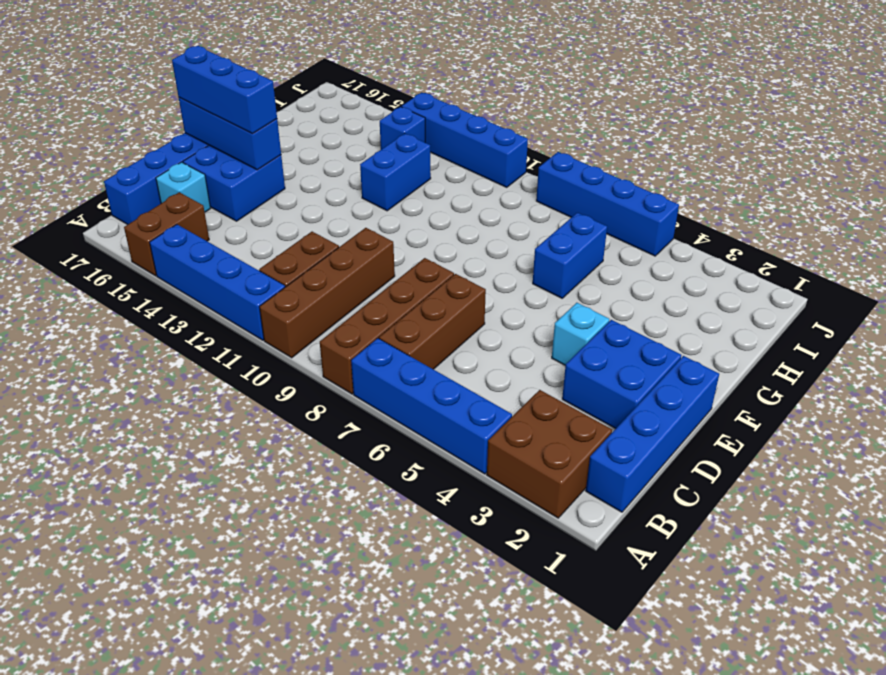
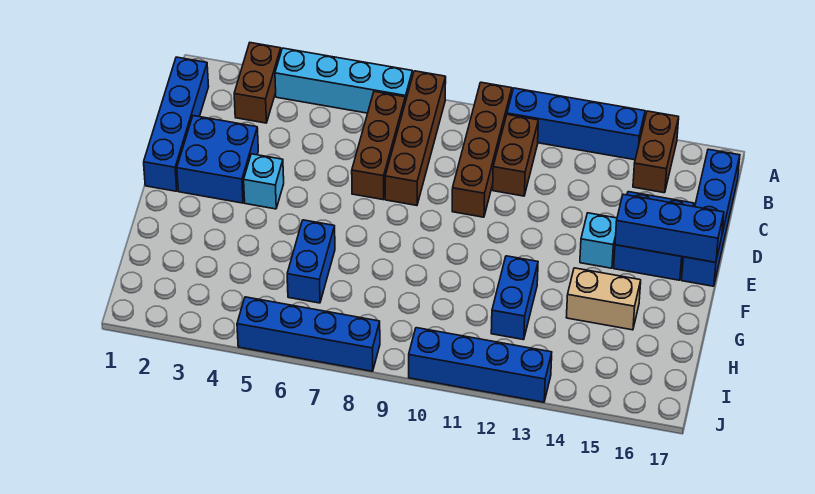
brown 2x2 brick [487,390,612,518] -> brown 1x2 brick [234,43,281,123]
blue 1x4 brick [351,338,512,474] -> cyan 1x4 brick [275,48,412,113]
cyan 1x1 brick [156,162,211,212] -> cyan 1x1 brick moved to [580,213,617,268]
blue 1x3 brick [172,46,277,134] -> none
none -> tan 1x2 brick [566,268,641,330]
blue 1x1 brick [380,107,425,149] -> none

